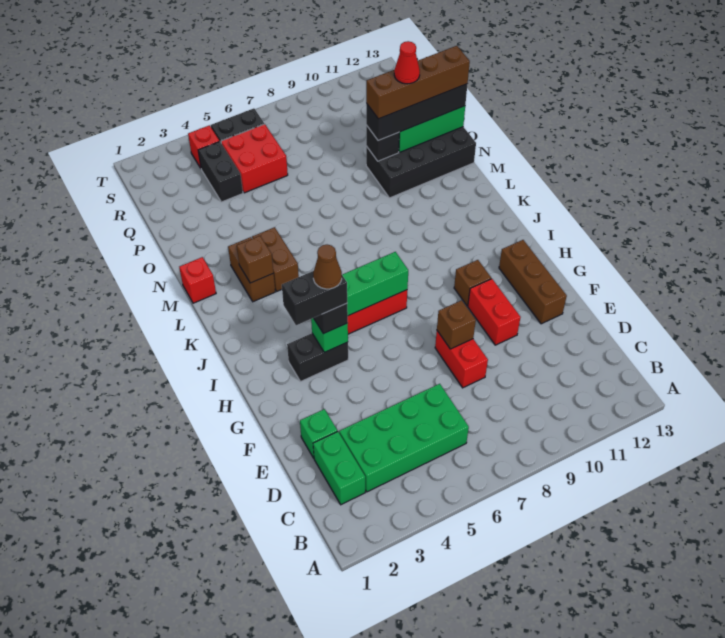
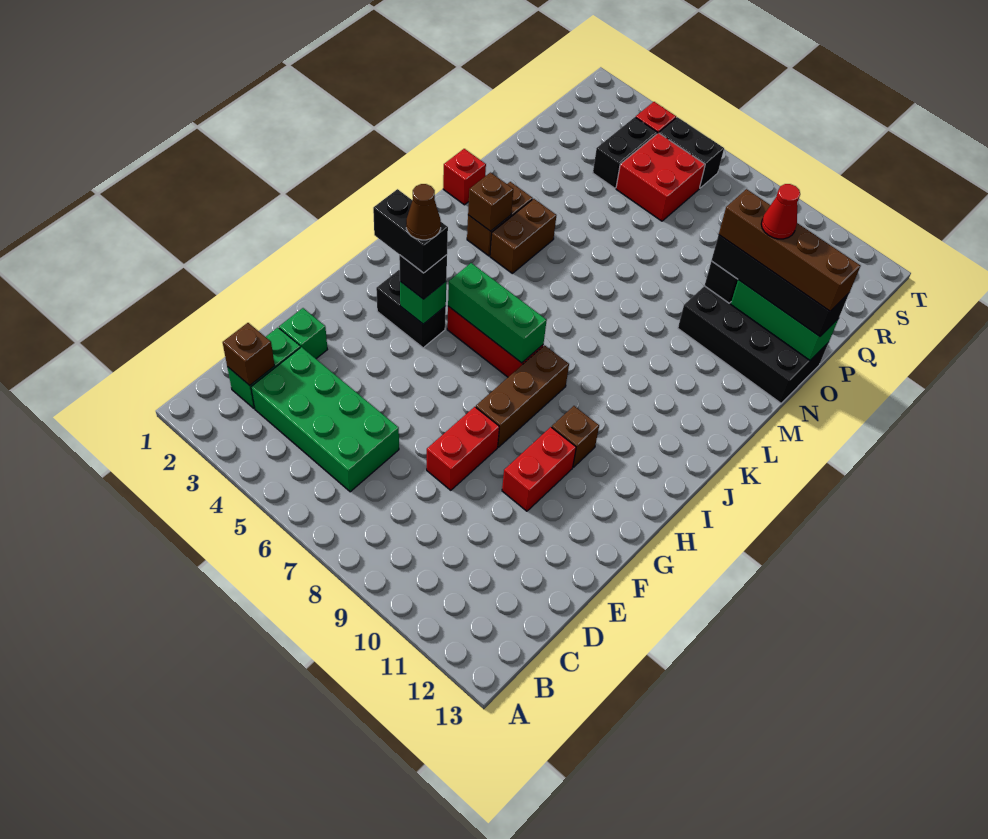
brown 1x1 brick [437,300,476,349] -> brown 1x1 brick moved to [223,323,275,385]
brown 1x3 brick [499,240,567,324] -> brown 1x3 brick moved to [476,345,569,447]

